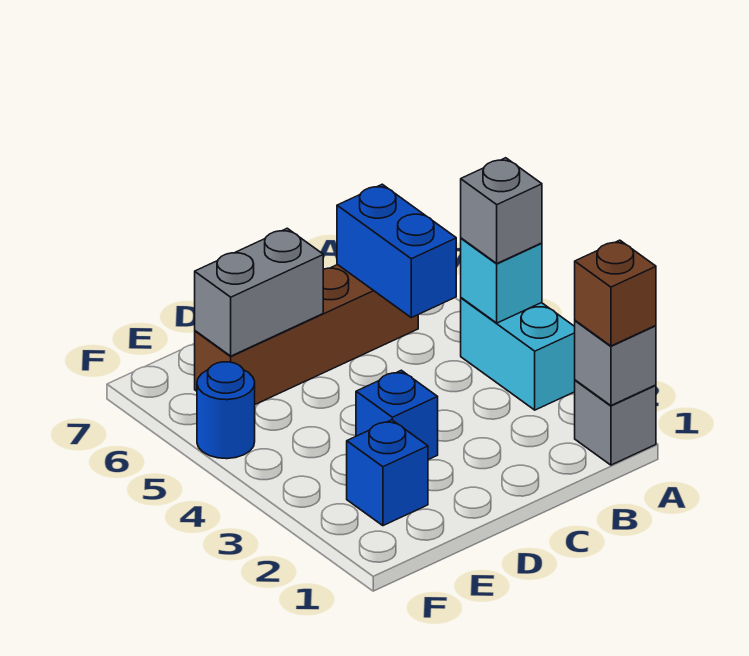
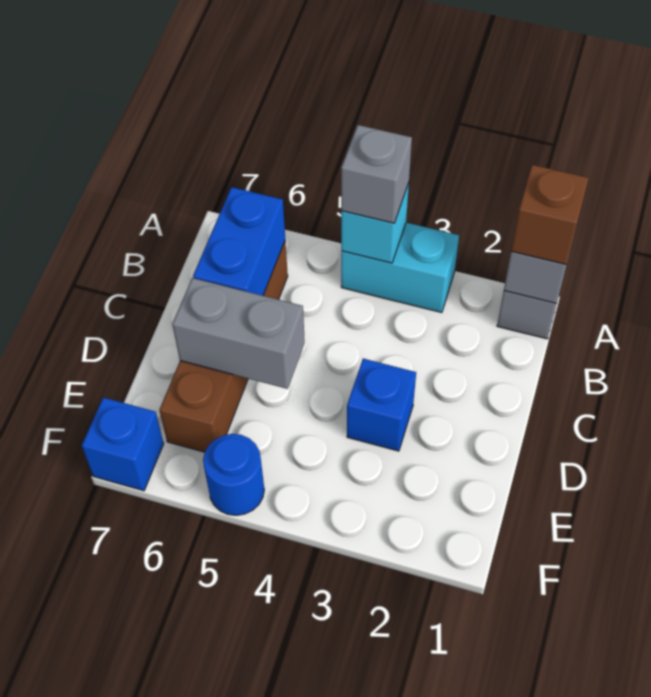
blue 1x2 brick [337,184,456,318] -> blue 1x2 brick turned to [193,187,285,296]
grey 1x2 brick [195,228,323,356] -> grey 1x2 brick turned to [172,278,305,389]
blue 1x1 brick [347,420,428,526] -> blue 1x1 brick moved to [82,397,164,491]

